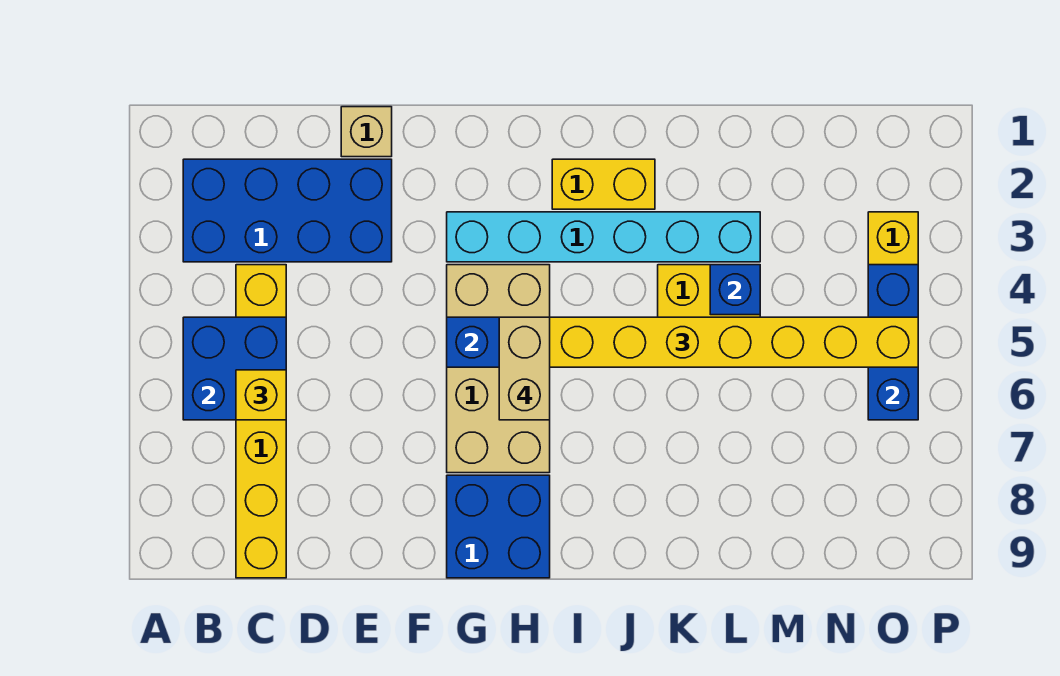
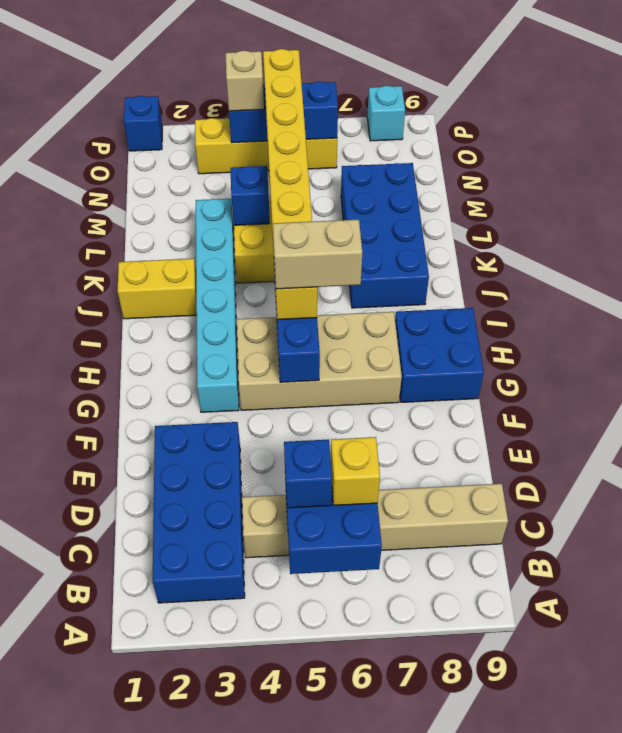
yellow 1x6 brick [236,265,286,578] -> tan 1x6 brick [242,484,508,558]
none -> blue 1x1 brick [284,439,332,508]
tan 1x1 brick [341,107,392,157] -> tan 1x1 brick moved to [226,50,264,111]
yellow 1x2 brick [552,159,655,209] -> yellow 1x2 brick turned to [118,259,197,319]
none -> blue 2x4 brick [341,163,429,308]
none -> blue 1x1 brick [124,96,162,151]
none -> cyan 1x1 brick [367,86,405,141]

